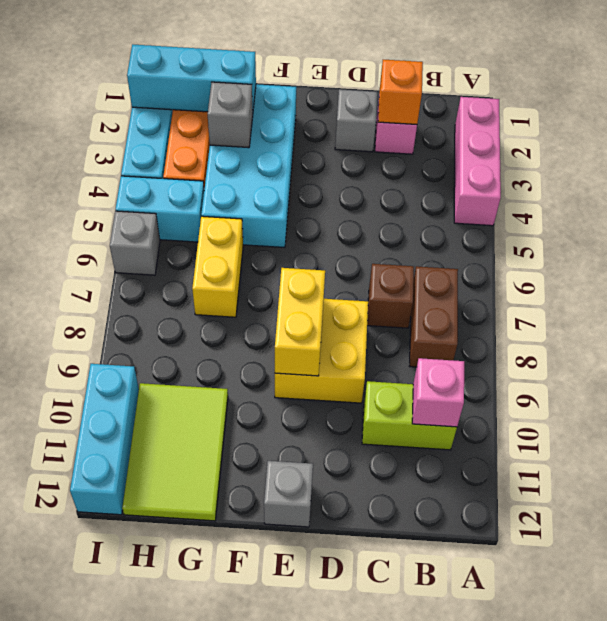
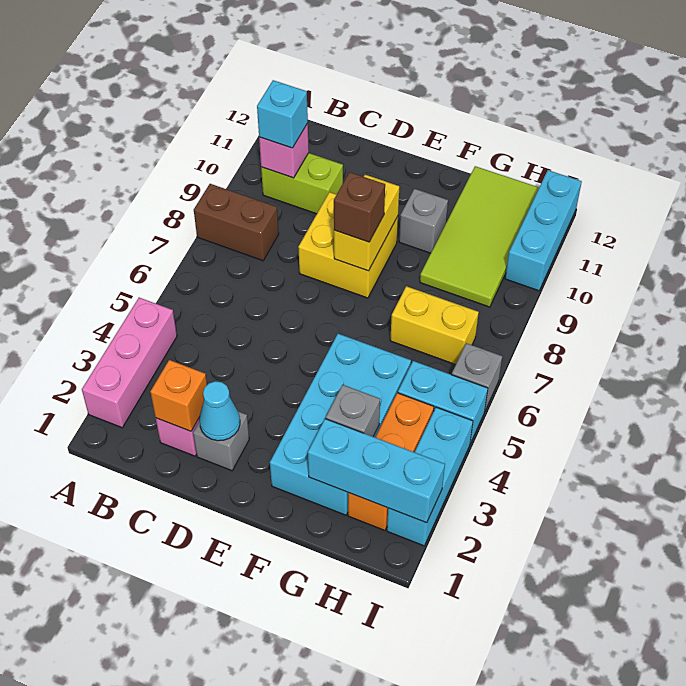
brown 1x2 brick [410,266,458,367] -> brown 1x2 brick turned to [194,184,279,261]
none -> cyan 1x1 brick [257,80,308,148]
brown 1x1 brick [367,264,414,328] -> brown 1x1 brick moved to [334,172,385,242]
none -> cyan 1x1 cone [199,381,240,441]
grey 1x1 brick [264,461,313,527] -> grey 1x1 brick moved to [399,189,448,253]
yellow 1x2 brick [192,216,243,317] -> yellow 1x2 brick turned to [390,286,479,365]
lime 2x3 tile [122,383,228,521] -> lime 2x4 tile [420,166,539,307]

